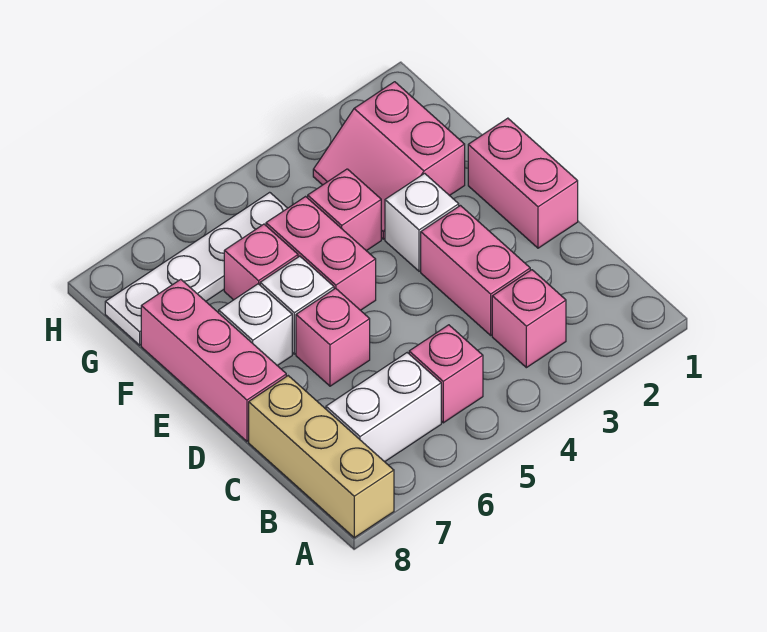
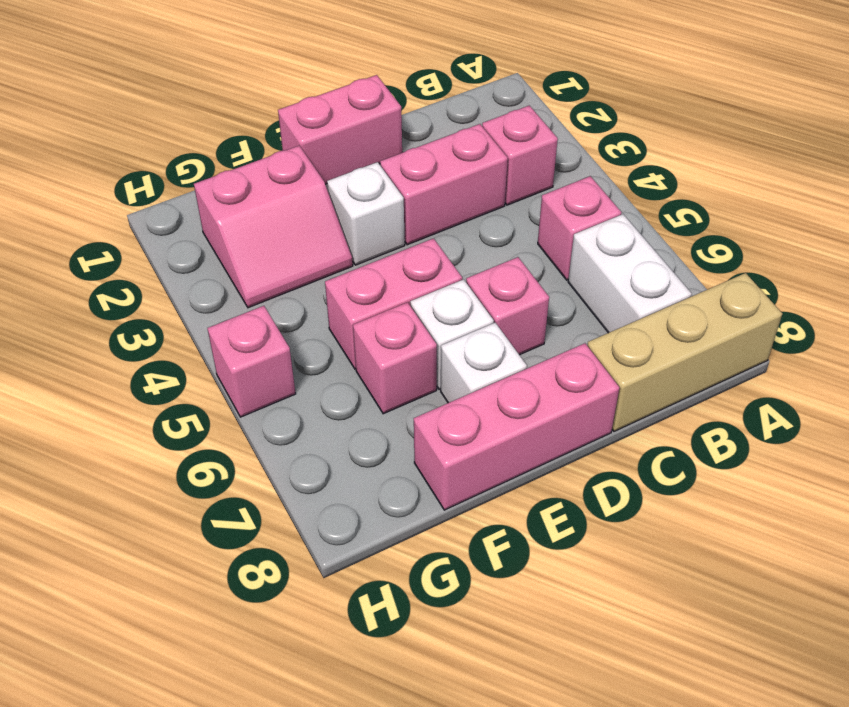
pink 1x1 brick [308,169,381,251] -> pink 1x1 brick moved to [207,306,296,417]
white 1x4 plate [105,192,287,345] -> none

